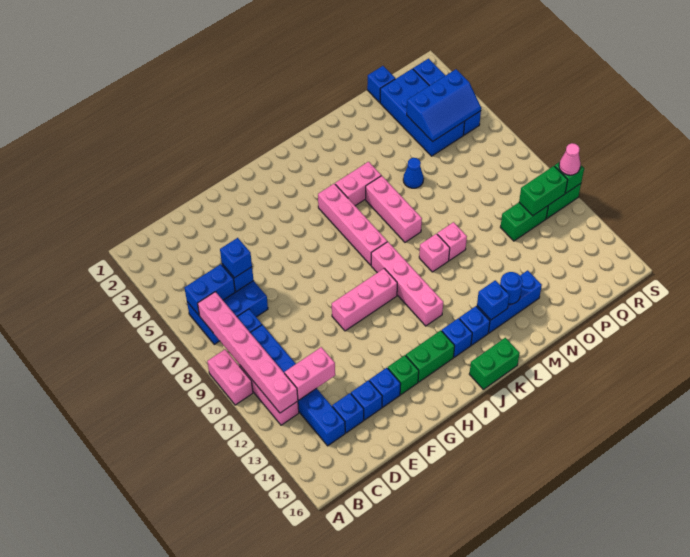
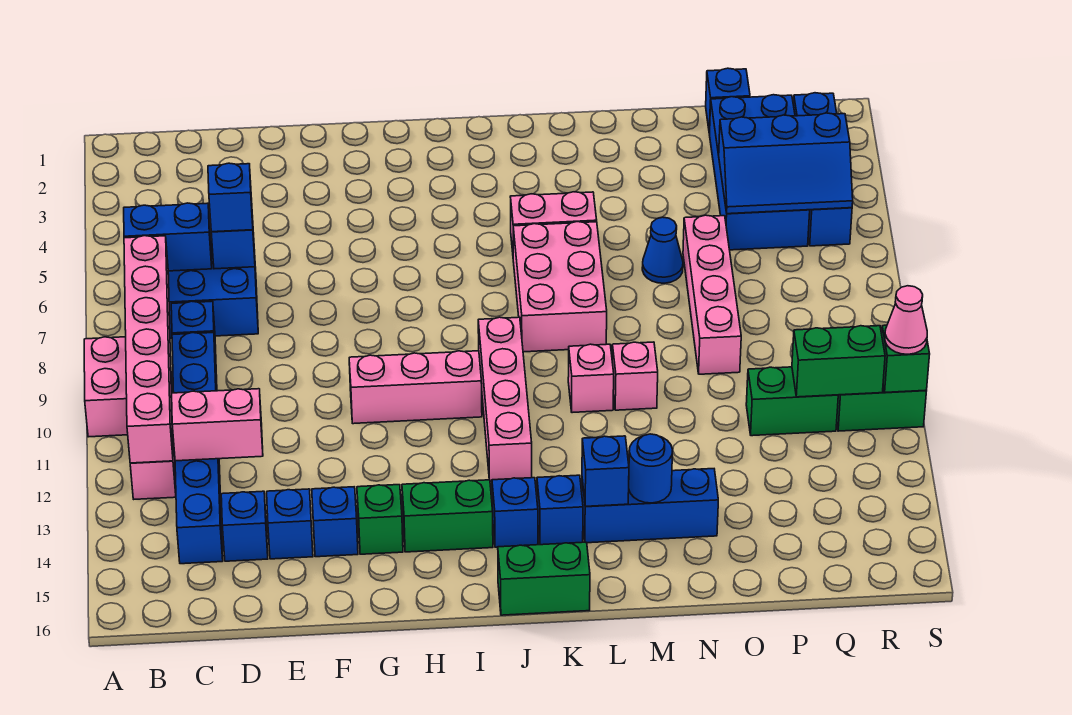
pink 1x4 brick [318,184,387,265] -> pink 1x4 brick moved to [683,215,741,374]
pink 1x3 brick [366,176,422,242] -> pink 2x3 brick [513,222,607,352]

